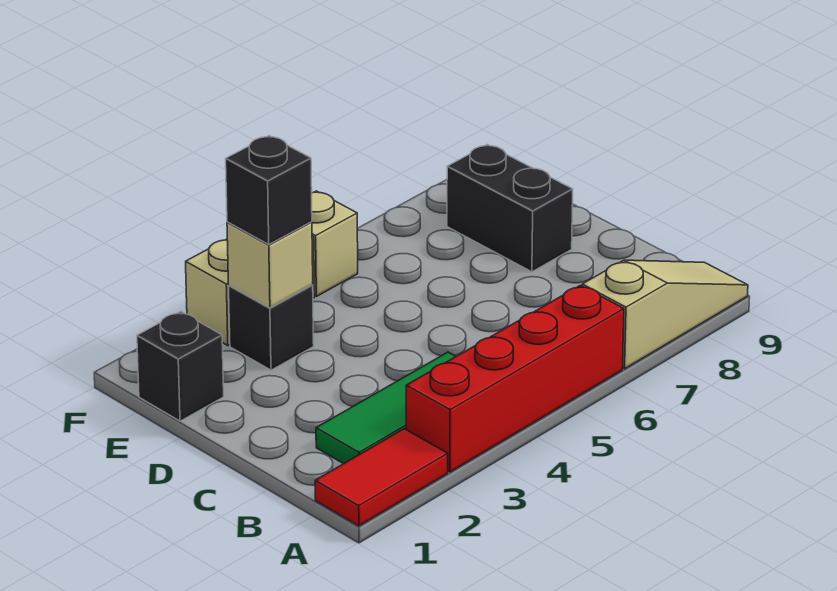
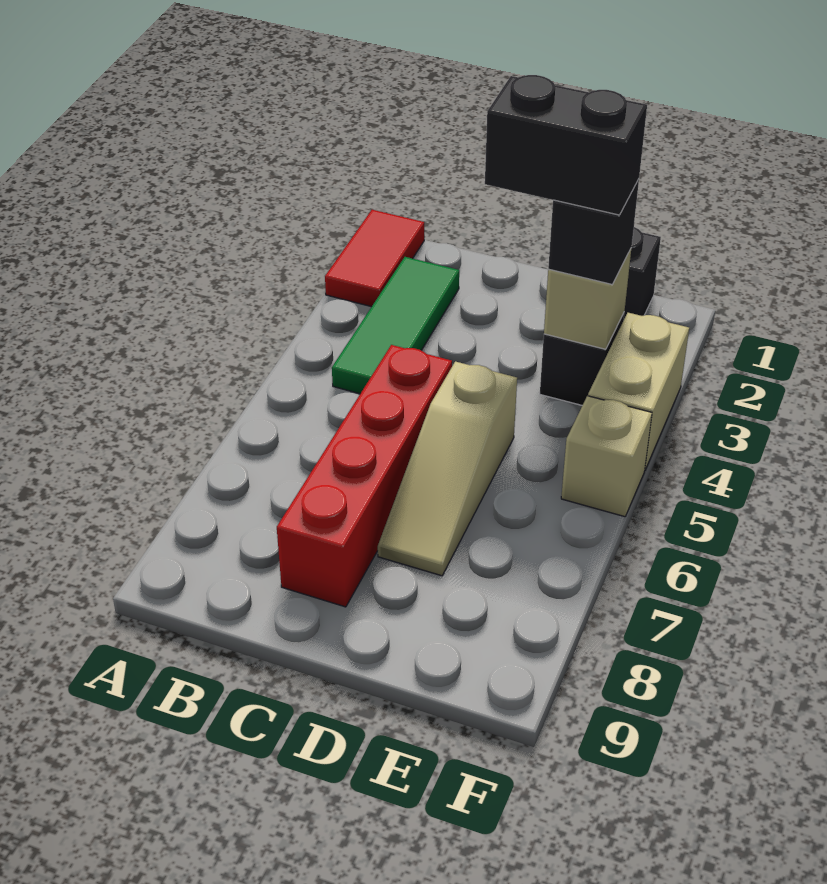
red 1x4 brick [406,285,624,472] -> red 1x4 brick moved to [277,345,452,607]
tan 1x3 slope [582,260,748,369] -> tan 1x3 slope moved to [378,361,517,576]
black 1x2 brick [447,145,573,272] -> black 1x2 brick moved to [485,75,647,215]

